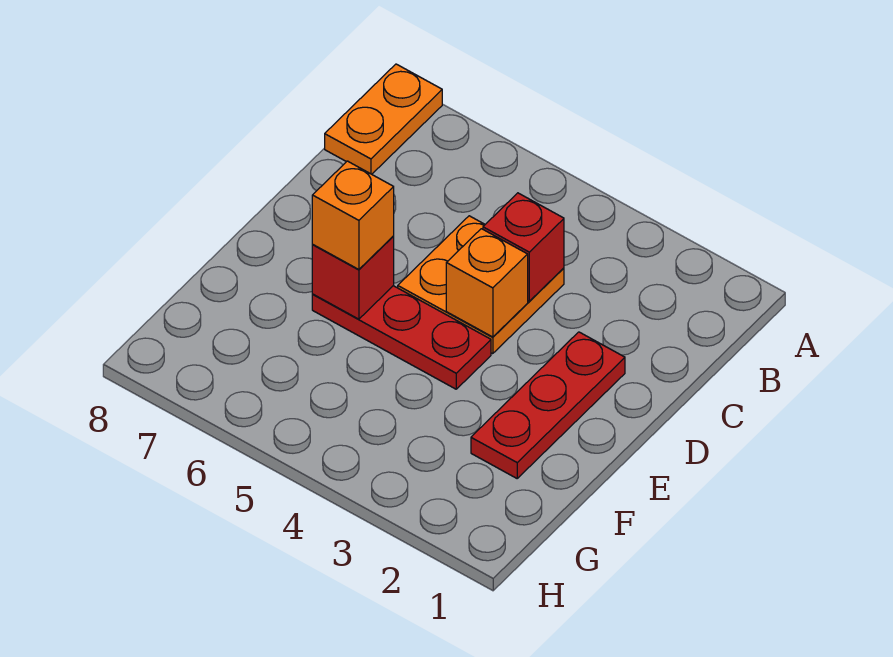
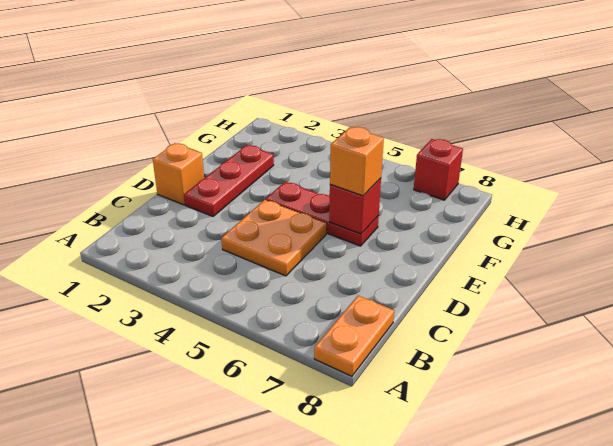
red 1x1 brick [483,193,564,301] -> red 1x1 brick moved to [414,139,463,200]
orange 1x1 brick [446,229,528,337] -> orange 1x1 brick moved to [153,143,204,205]

